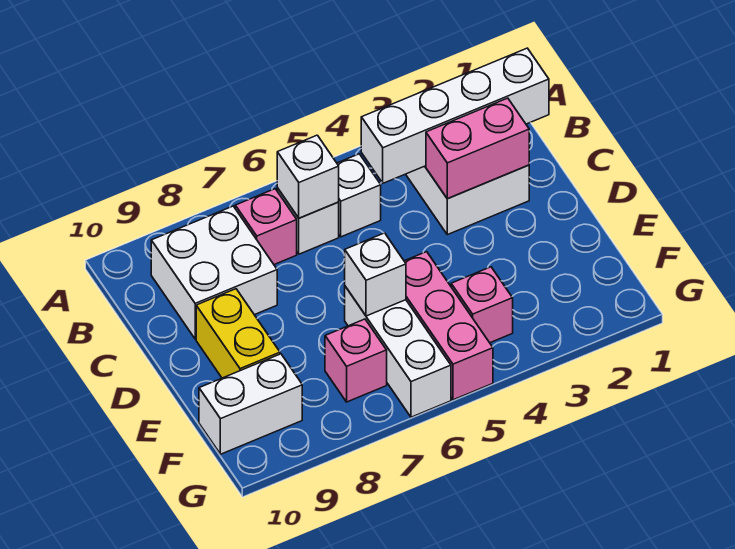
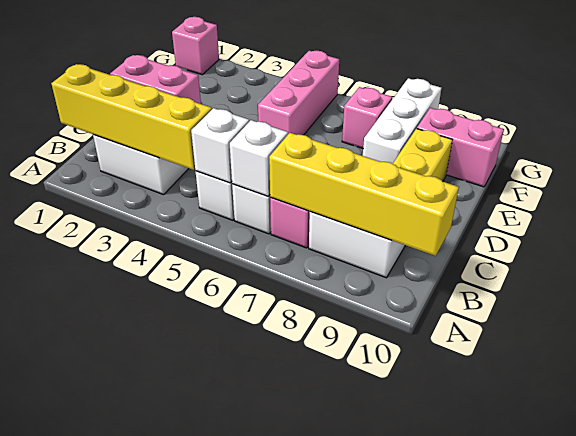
white 1x4 brick [361,48,549,183] -> yellow 1x4 brick [51,64,212,170]
none -> yellow 1x4 brick [269,133,459,256]
white 1x3 brick [345,286,451,417] -> white 1x3 brick moved to [363,78,441,164]
white 1x1 brick [345,233,406,316] -> white 1x1 brick moved to [191,108,249,183]
pink 1x1 brick [451,267,513,343] -> pink 1x1 brick moved to [172,17,219,75]
white 1x2 brick [199,354,302,454] -> pink 1x2 brick [417,108,504,187]

